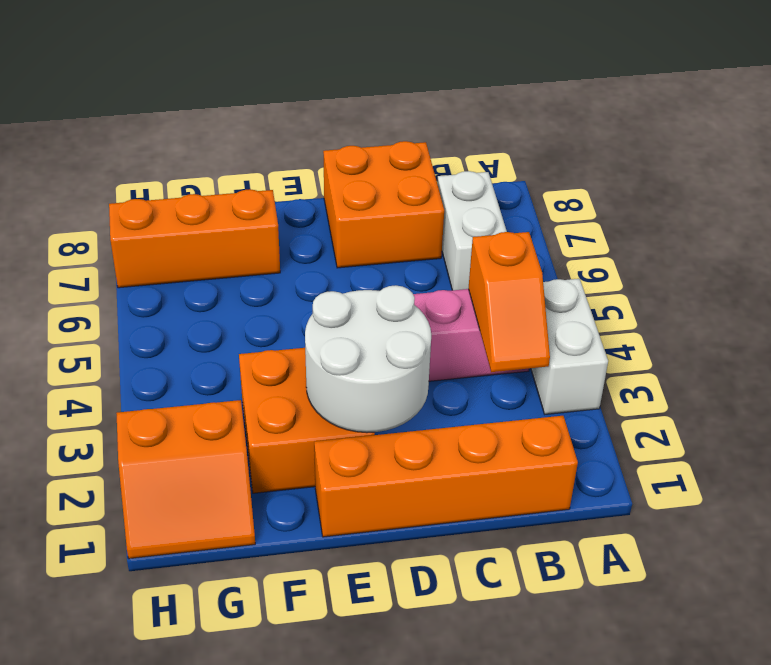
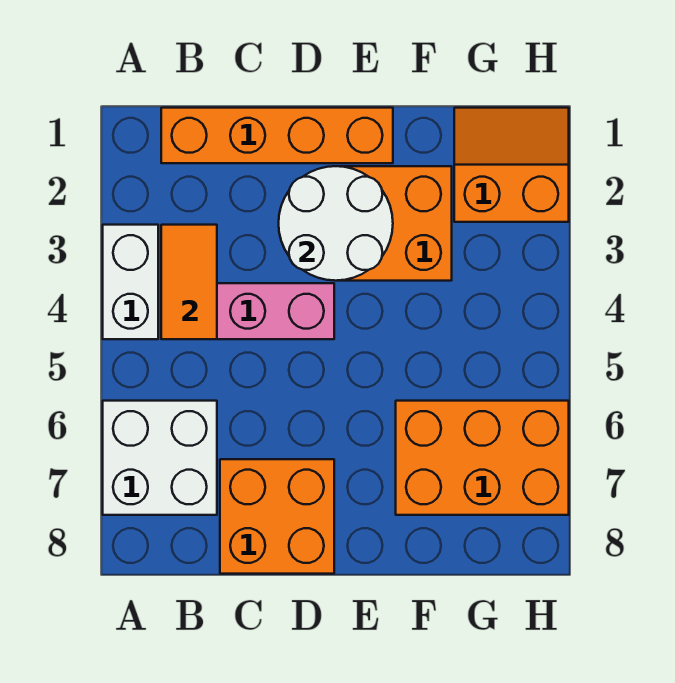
orange 1x2 slope [468,232,550,372] -> orange 1x2 tile [161,225,217,339]
white 1x2 brick [437,171,507,290] -> white 2x2 brick [103,401,217,515]
orange 1x3 brick [109,189,280,288] -> orange 2x3 brick [396,401,569,515]

